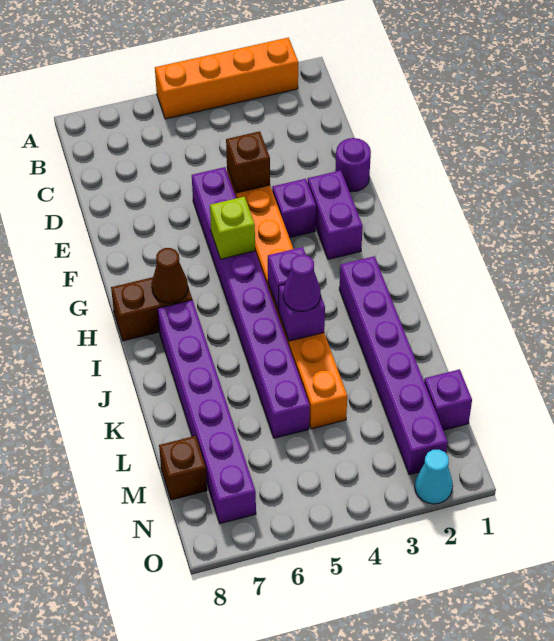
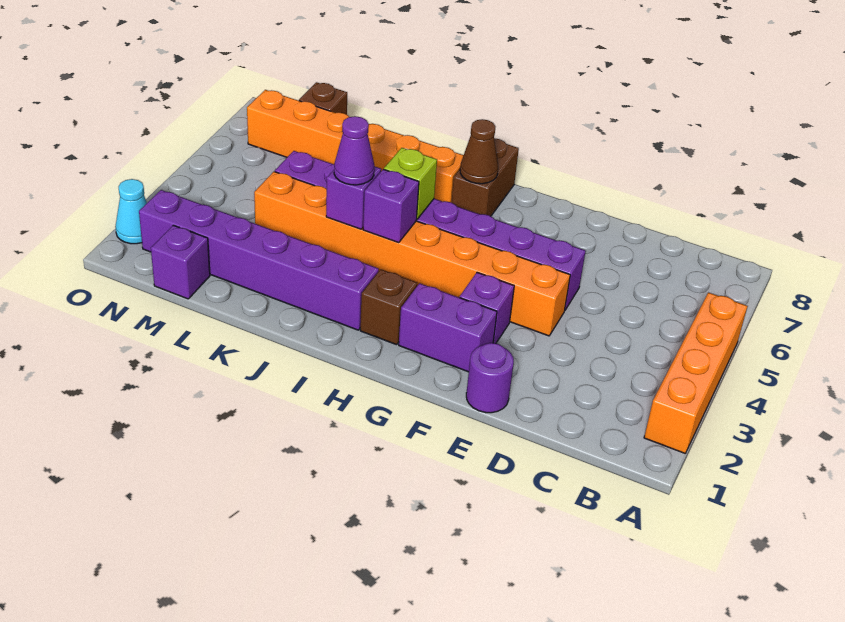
brown 1x1 brick [226,131,270,193] -> brown 1x1 brick moved to [360,269,417,345]
lime 1x1 brick [210,197,255,259] -> lime 1x1 brick moved to [384,148,437,219]
purple 1x6 brick [158,300,256,524] -> orange 1x6 brick [247,90,464,202]

